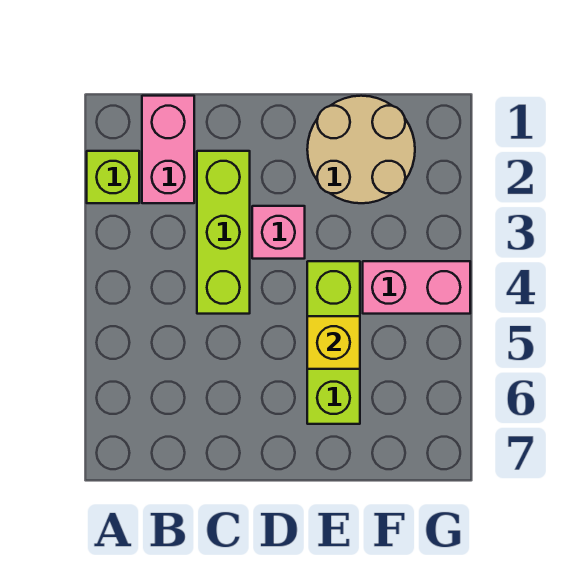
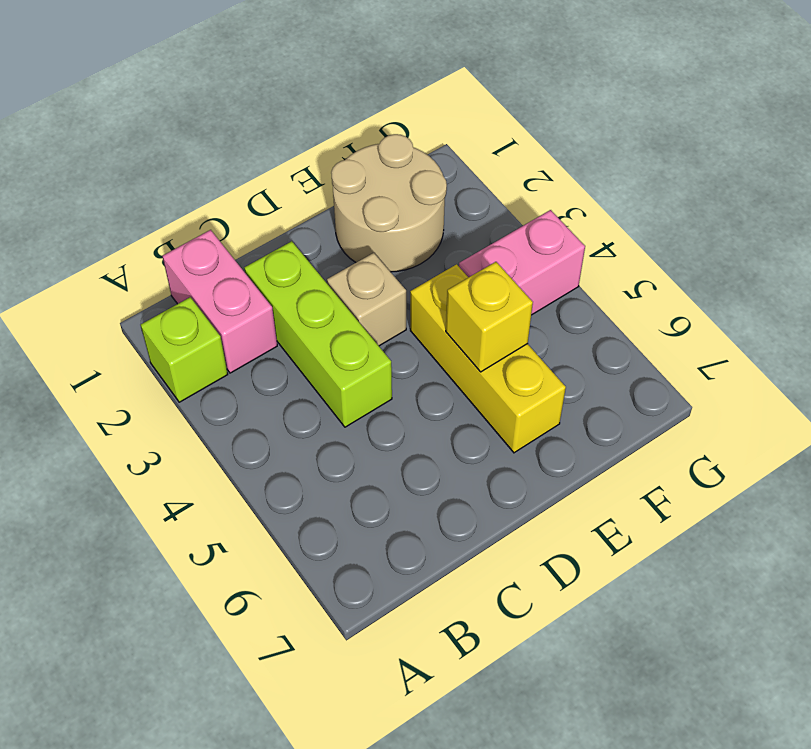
pink 1x1 brick [252,206,305,259] -> tan 1x1 brick [327,253,406,346]
lime 1x3 brick [307,261,360,424] -> yellow 1x3 brick [410,264,566,453]

